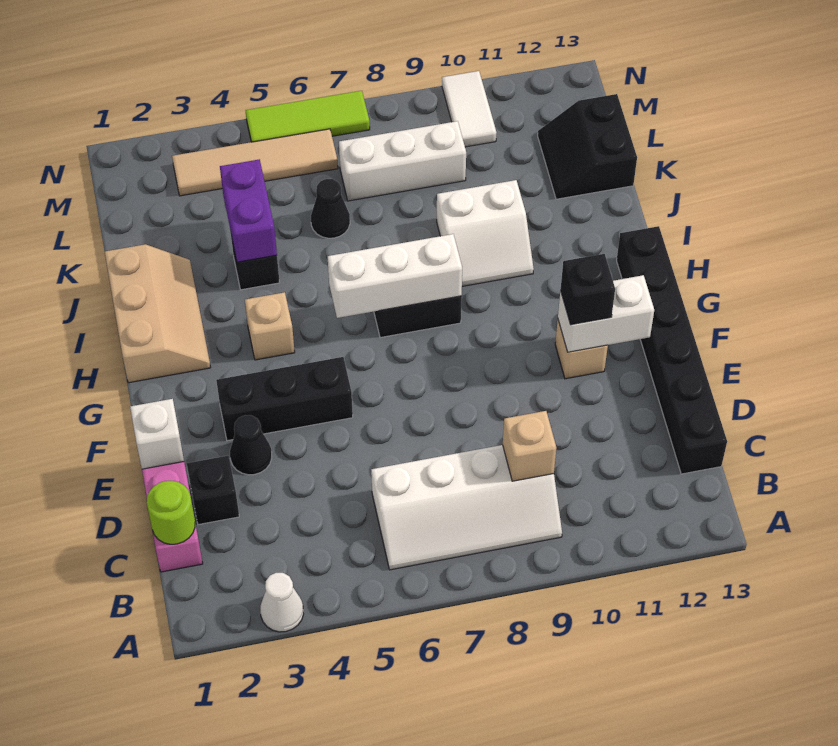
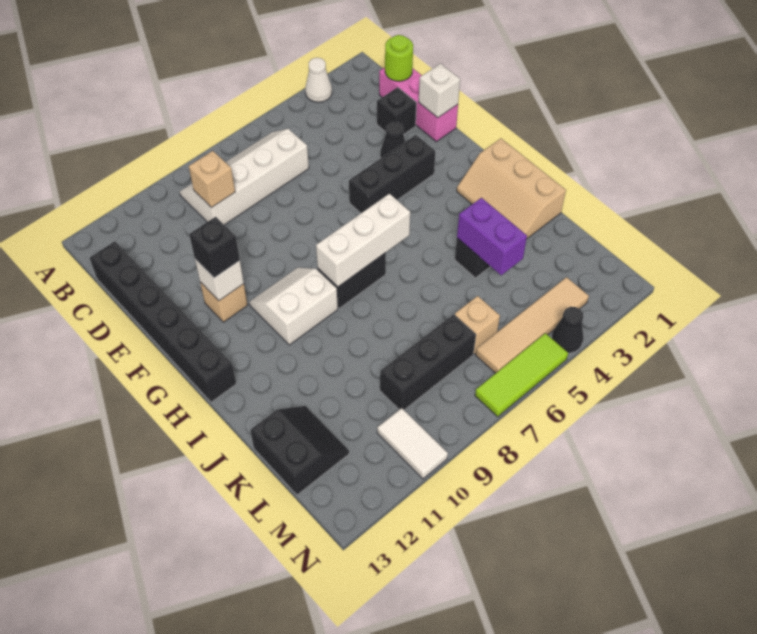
white 1x2 brick [558,275,654,352] -> white 1x1 brick [195,259,244,301]
tan 1x1 brick [245,292,295,360] -> tan 1x1 brick moved to [455,296,500,354]
white 2x2 slope [437,180,534,286] -> white 2x2 slope moved to [249,268,338,345]
black 1x1 cone [311,179,350,238] -> black 1x1 cone moved to [552,307,583,353]
white 1x3 brick [339,121,466,201] -> black 1x3 brick [380,314,476,410]

